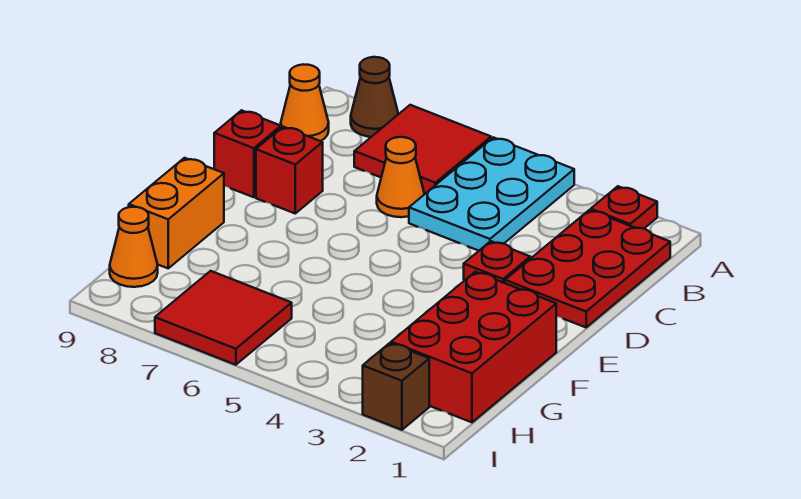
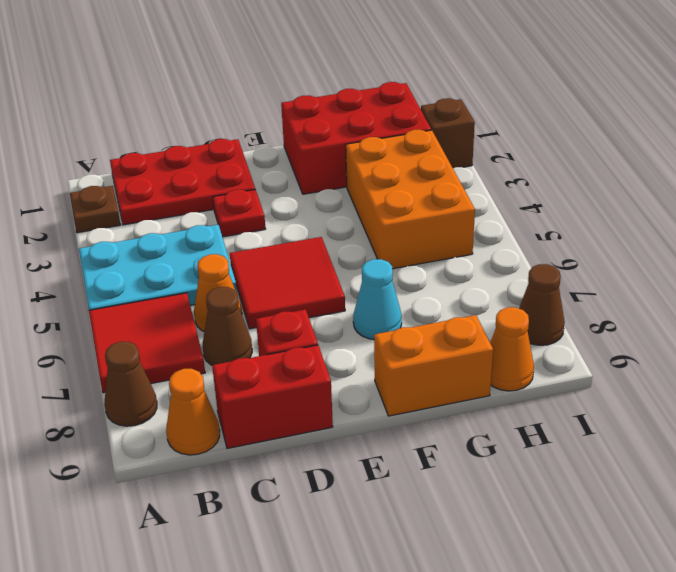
red 1x1 plate [591,186,657,229] -> brown 1x1 plate [70,186,120,233]
none -> brown 1x1 cone [203,287,252,365]
red 1x1 brick [214,110,281,197] -> red 1x2 brick [212,345,333,448]
none -> cyan 1x1 cone [353,259,402,339]
none -> orange 2x3 brick [346,130,475,269]
red 2x2 tile [155,271,292,365] -> red 2x2 tile moved to [230,237,345,329]
none -> brown 1x1 cone [519,264,565,345]

